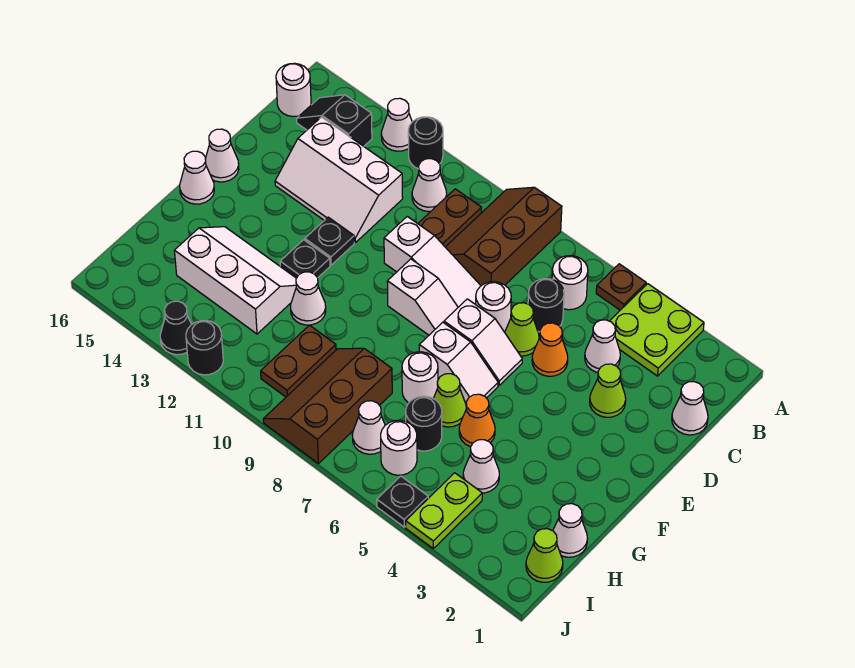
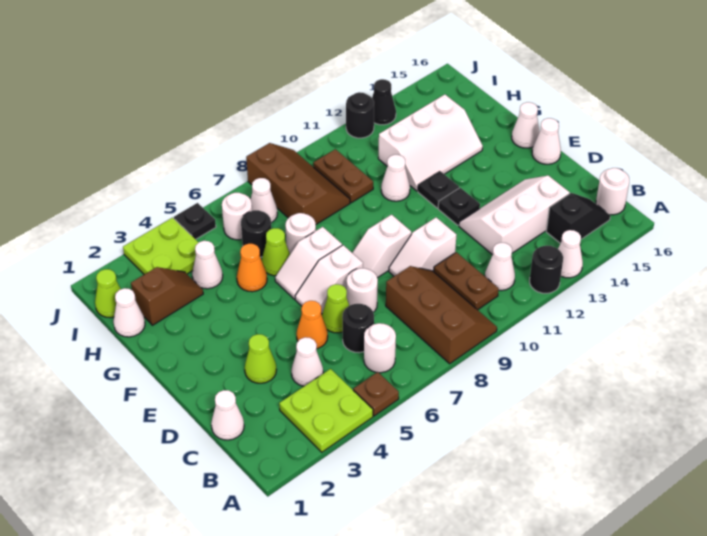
white 1x3 slope [384,217,481,307] -> white 1x2 slope [389,217,456,276]
none -> brown 1x2 slope [131,267,203,325]
lime 1x2 plate [406,473,482,548] -> lime 2x2 plate [123,218,199,274]

